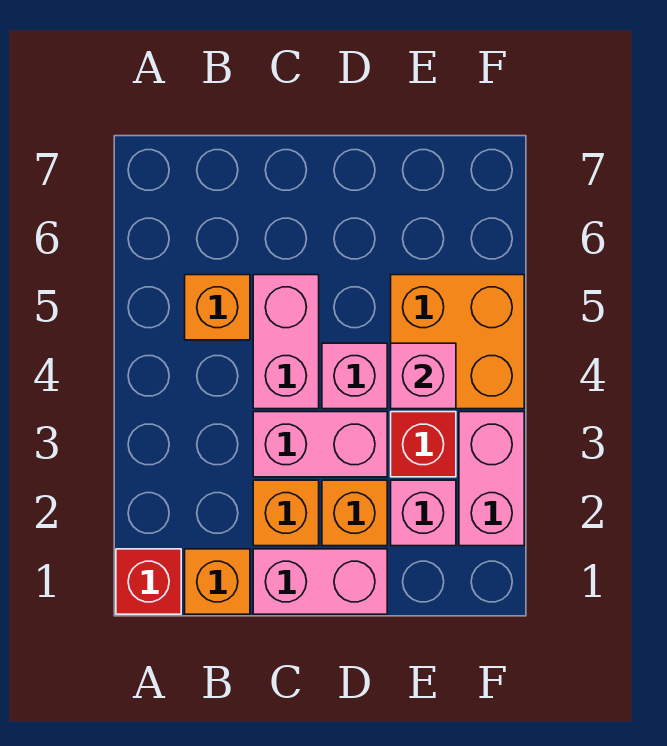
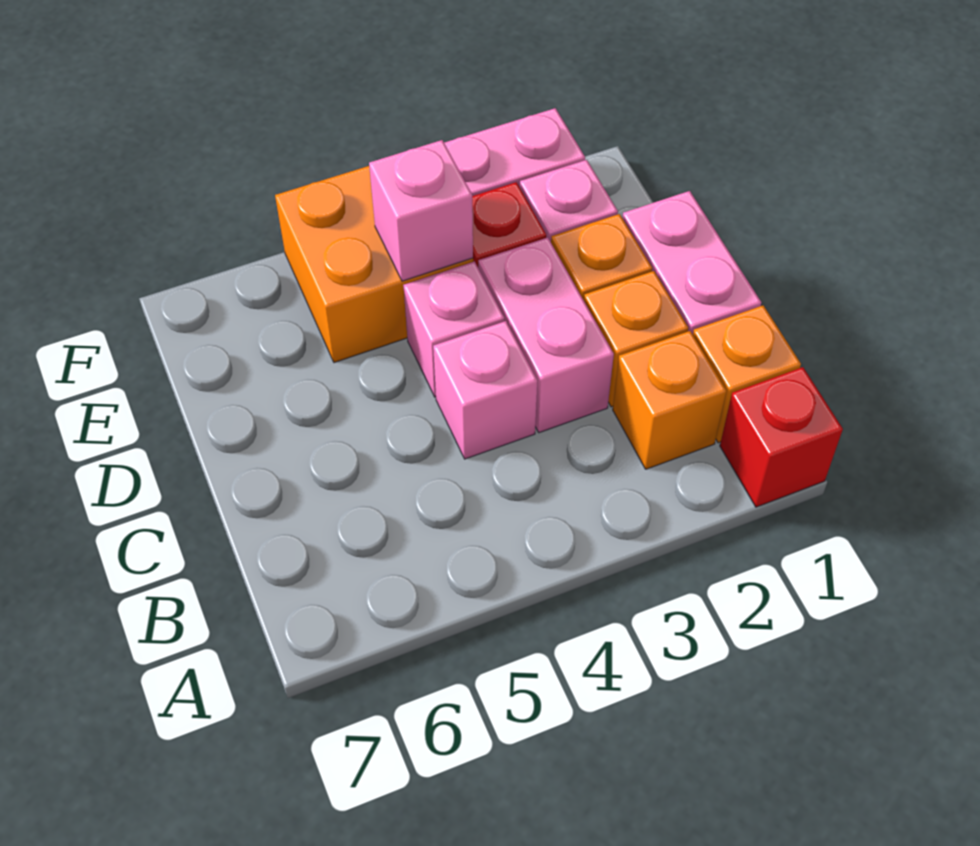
orange 1x1 brick [185,275,250,340] -> orange 1x1 brick moved to [613,331,726,469]
pink 1x2 brick [253,275,319,409] -> pink 1x1 brick [433,321,537,459]

